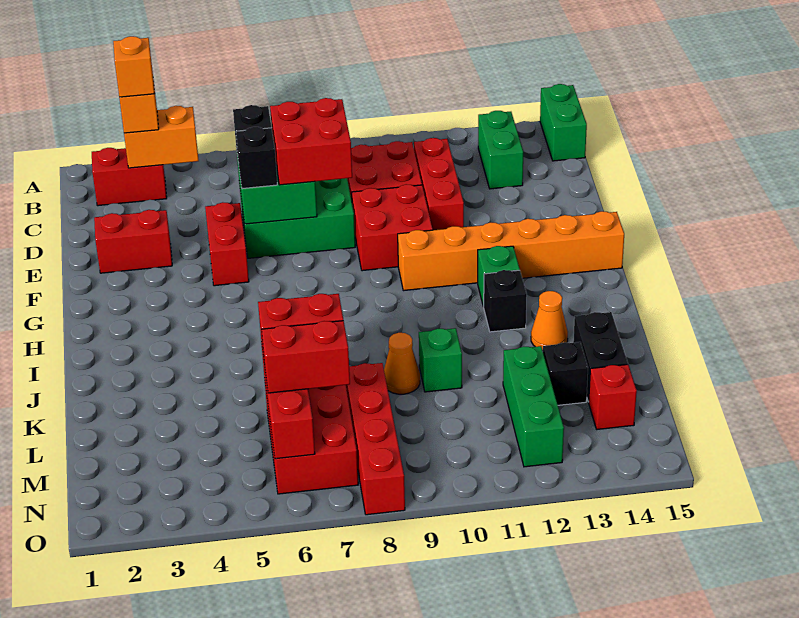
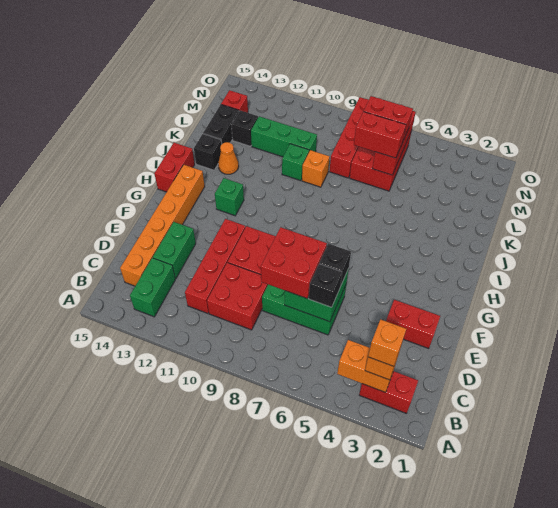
green 1x2 brick [540,84,587,161] -> green 1x2 brick moved to [153,222,196,279]
red 1x3 brick [414,138,464,230] -> red 1x4 brick [185,219,245,313]
red 1x2 brick [205,202,249,286] -> red 1x2 brick moved to [154,143,195,192]
orange 1x6 brick [398,211,624,291] -> orange 1x6 brick turned to [120,165,205,286]
black 1x1 brick [484,270,527,332] -> black 1x1 brick moved to [194,134,222,170]
orange 1x1 cone [384,333,420,394] -> orange 1x1 brick [302,150,329,187]
green 1x3 brick [503,346,564,467] -> green 1x3 brick turned to [251,116,317,157]

